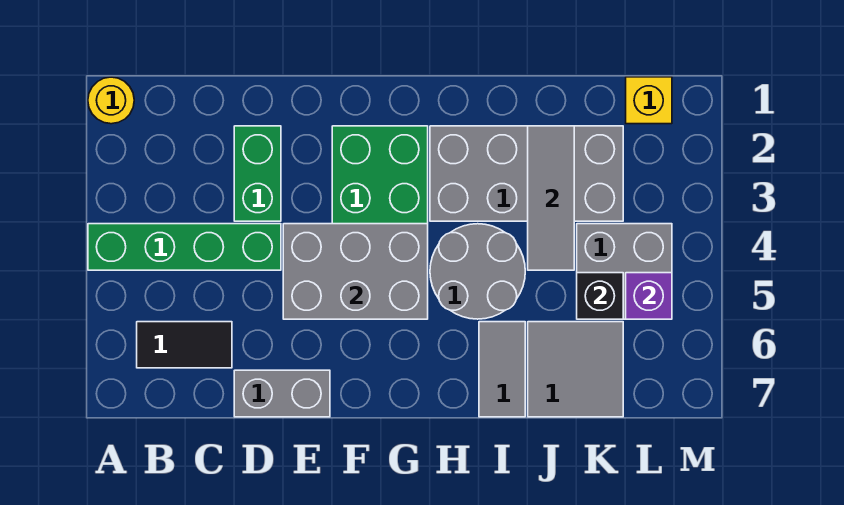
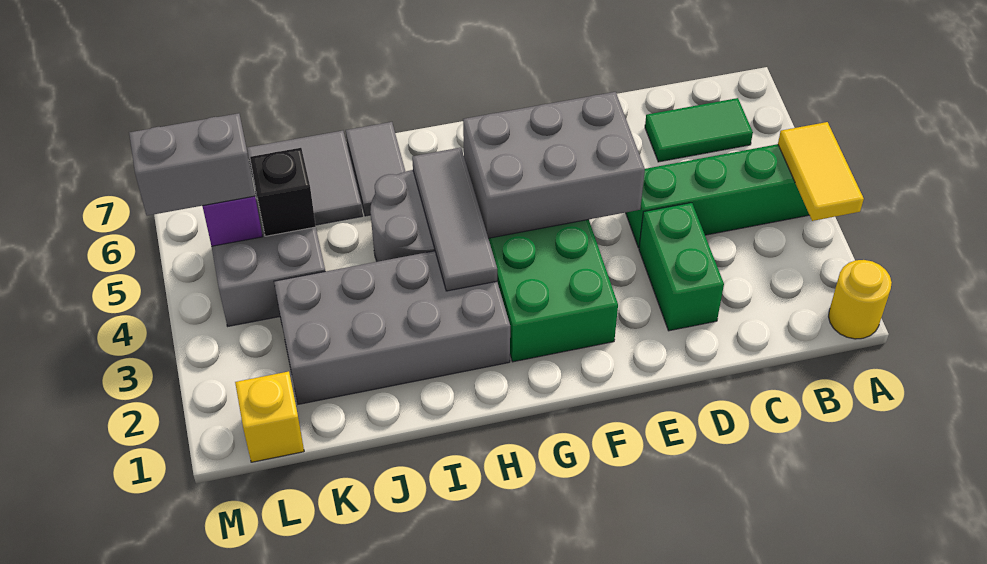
none -> yellow 1x2 tile [778,122,864,221]
black 1x2 tile [137,322,232,368] -> green 1x2 tile [645,98,753,162]
grey 1x2 brick [234,370,330,417] -> grey 1x2 brick moved to [129,113,255,216]
grey 1x3 tile [528,126,574,270] -> grey 1x3 tile moved to [412,148,497,291]

